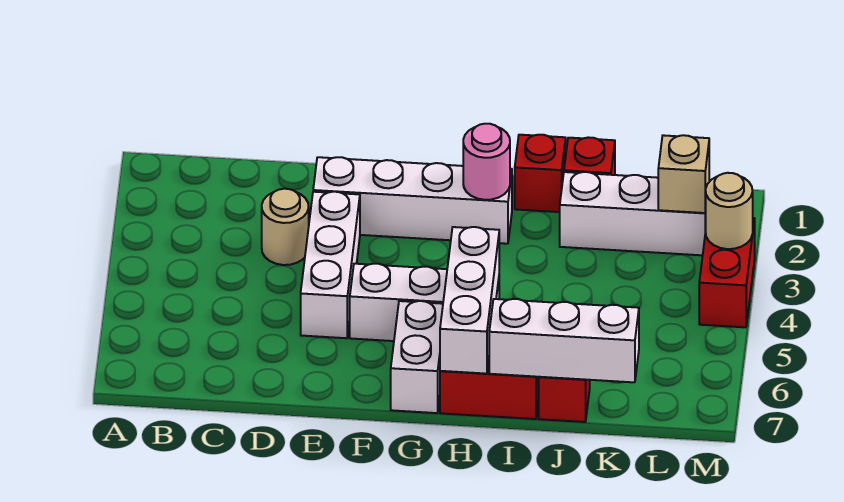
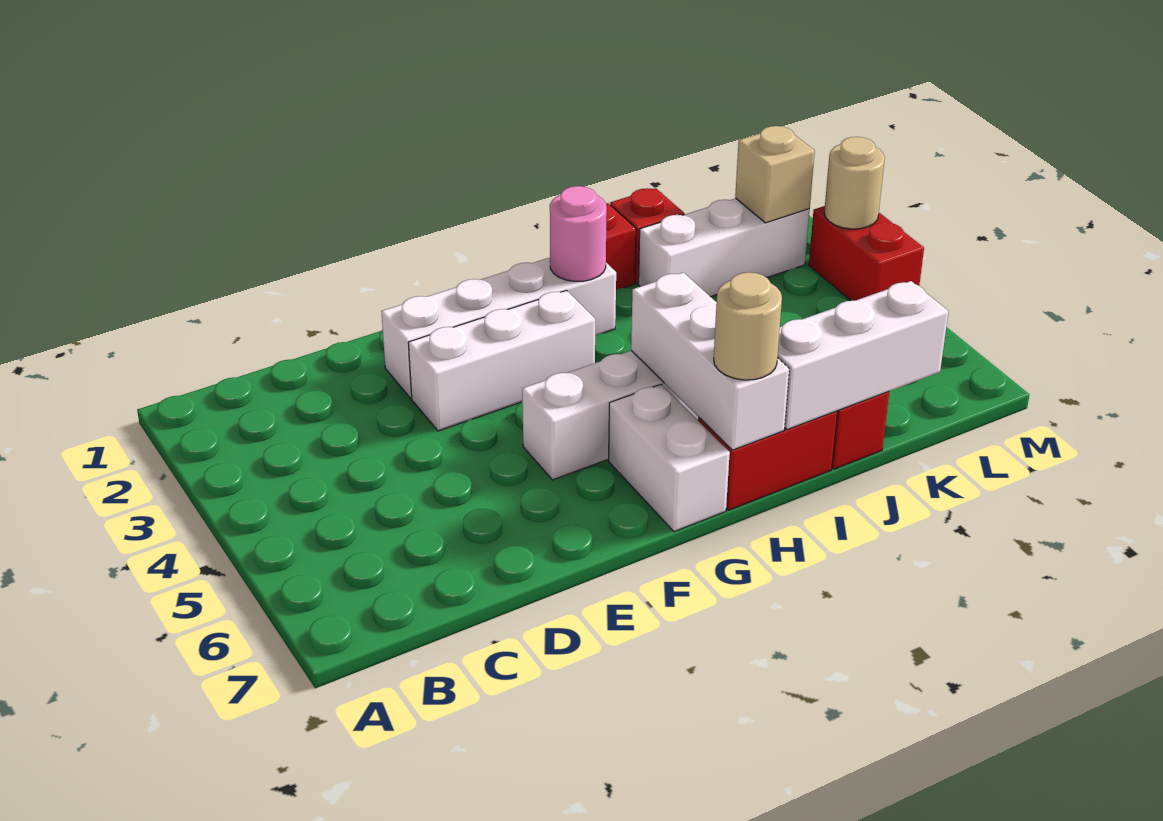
tan 1x1 round brick [262,189,309,265] -> tan 1x1 round brick moved to [714,272,782,380]
white 1x3 brick [301,192,360,338] -> white 1x3 brick turned to [408,290,595,431]

